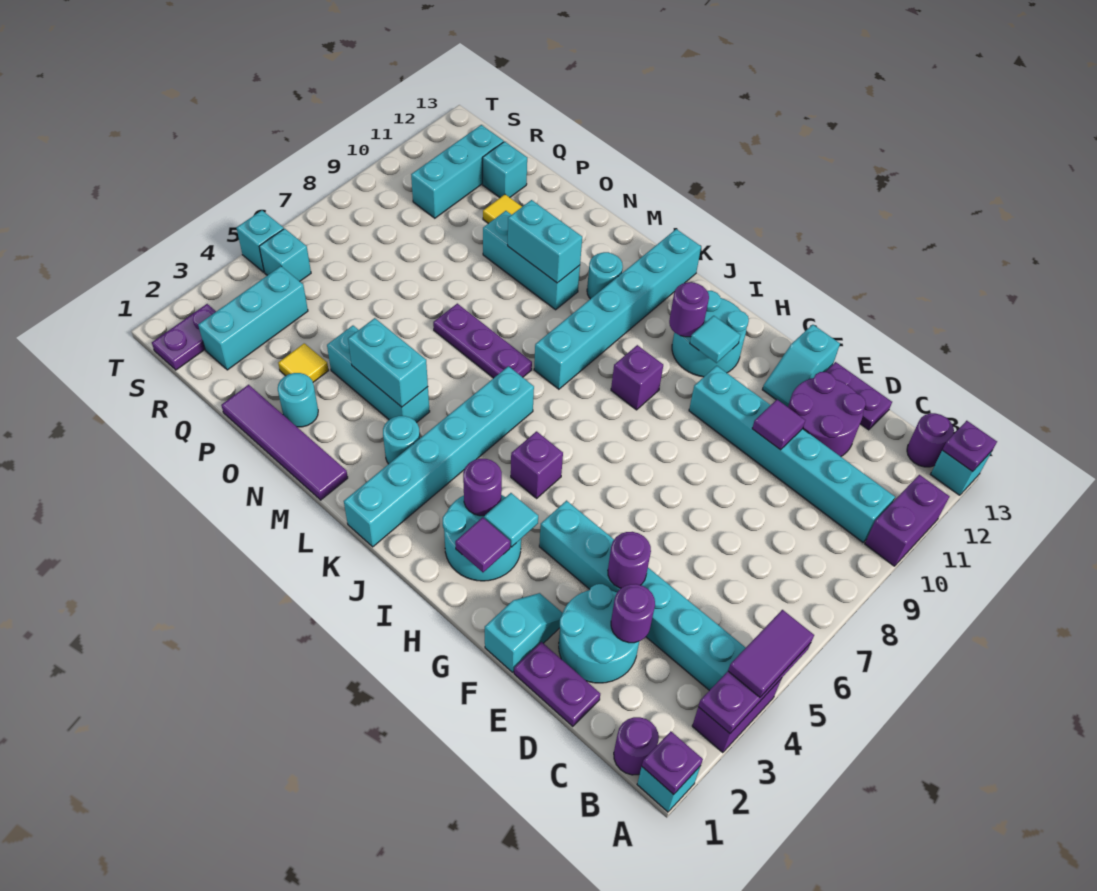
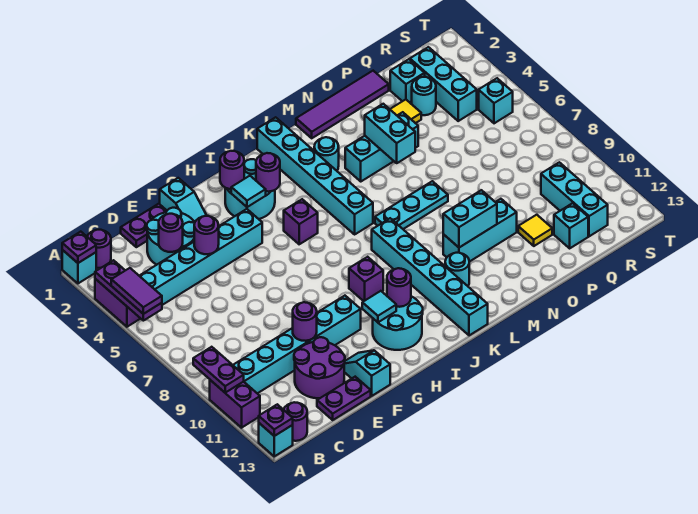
purple 1x1 tile [752,400,805,450] -> purple 1x1 round brick [293,302,317,341]
purple 1x1 tile [455,517,510,572] -> purple 1x1 round brick [220,151,244,189]
purple 1x3 plate [433,304,532,378] -> cyan 1x3 plate [375,181,448,229]
cyan 1x2 brick [348,318,428,407] -> cyan 1x2 brick turned to [365,104,415,163]
cyan 1x1 round brick [278,373,318,427] -> cyan 1x1 round brick moved to [412,77,436,115]
purple 1x2 plate [152,304,216,370] -> purple 1x2 plate moved to [193,347,244,393]
cyan 1x1 brick [236,210,284,272] -> cyan 1x1 brick moved to [390,59,425,102]

